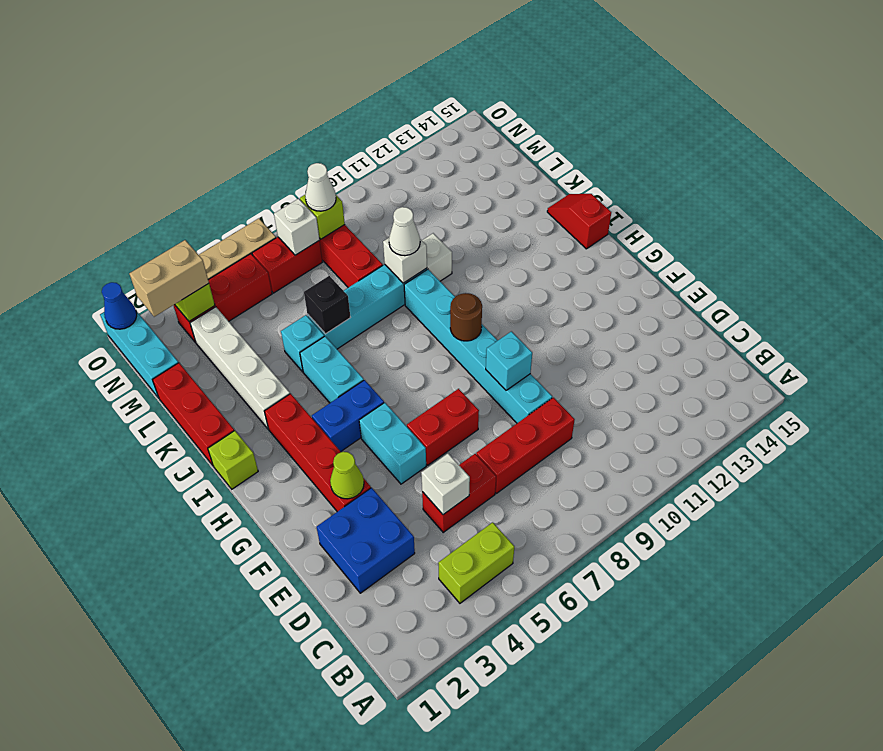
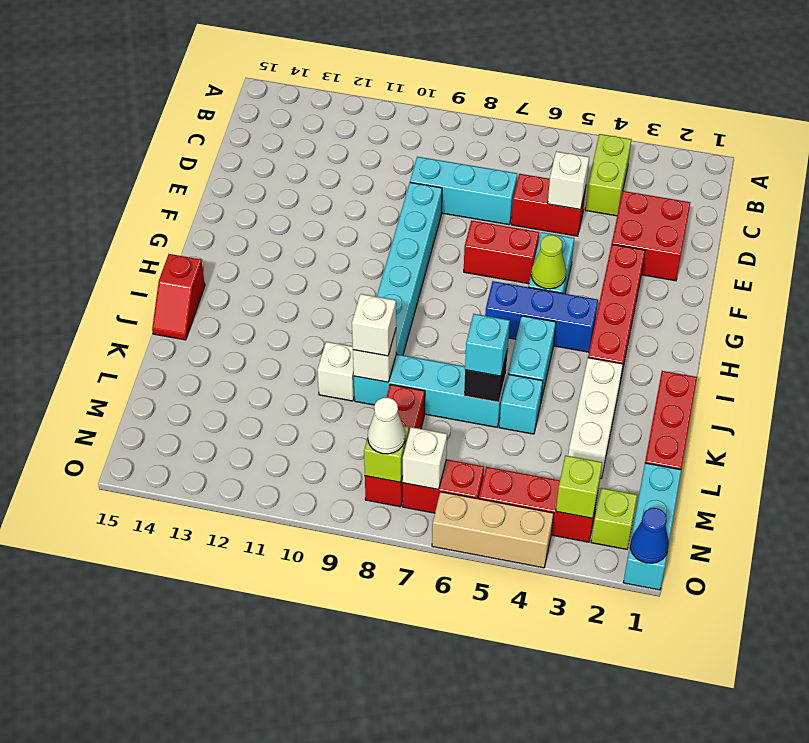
lime 1x2 brick [438,522,514,603] -> lime 1x2 brick turned to [585,134,632,216]
blue 2x2 brick [317,488,415,593] -> red 2x2 brick [612,191,690,281]
red 1x3 brick [476,398,575,493] -> cyan 1x3 brick [410,157,517,225]
lime 1x1 cone [330,452,364,499] -> lime 1x1 cone moved to [531,235,566,289]
cyan 1x1 brick [486,331,532,390] -> cyan 1x1 brick moved to [465,314,510,376]
blue 1x2 brick [312,380,384,451] -> blue 1x3 brick [485,281,598,352]
brown 1x1 round brick [450,293,482,341] -> none
lime 1x1 brick [208,431,258,489] -> lime 1x1 brick moved to [591,488,637,549]
white 1x4 brick [190,307,290,429] -> white 1x3 brick [568,358,623,478]
white 1x1 cone [389,207,420,256] -> white 1x1 brick [352,294,396,356]
tan 1x2 brick [129,240,209,317] -> none

